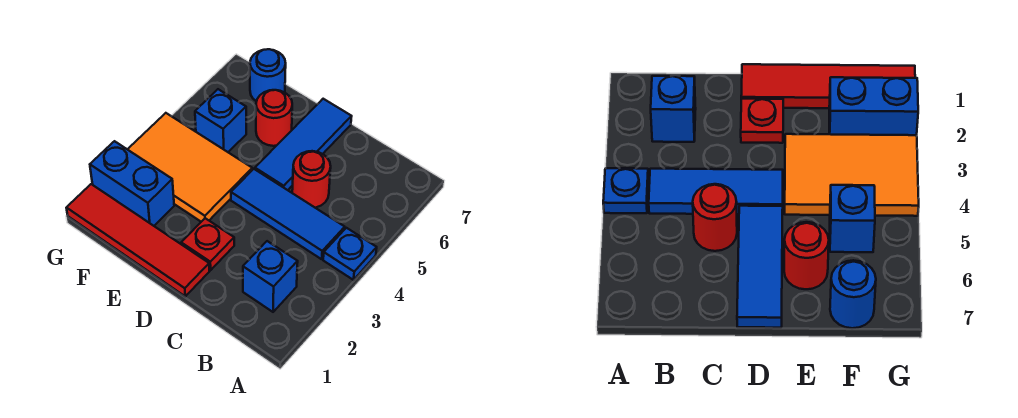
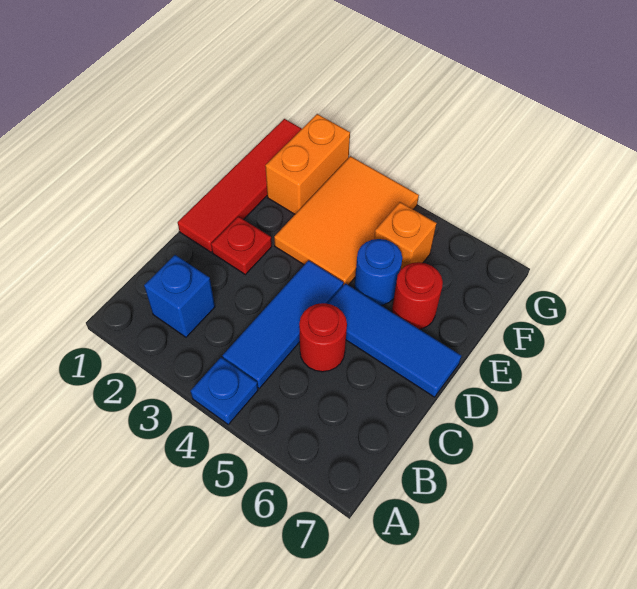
blue 1x2 brick [90,141,174,226] -> orange 1x2 brick [265,114,350,214]
blue 1x1 brick [195,89,246,152] -> orange 1x1 brick [374,202,437,269]
blue 1x1 round brick [250,49,286,102] -> blue 1x1 round brick moved to [355,239,402,305]

